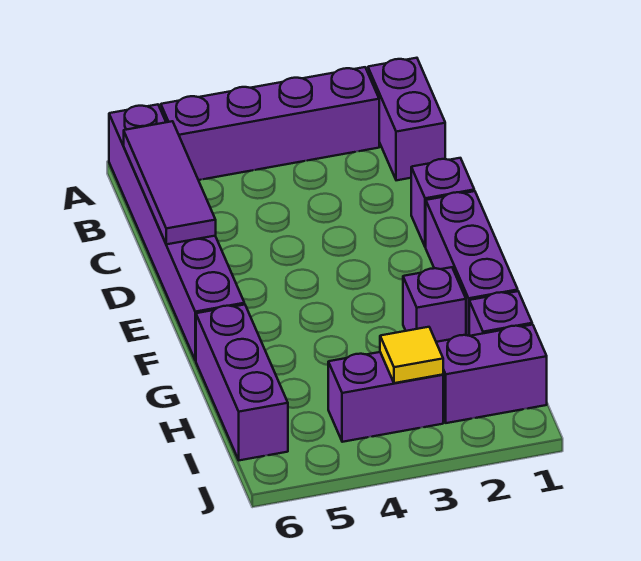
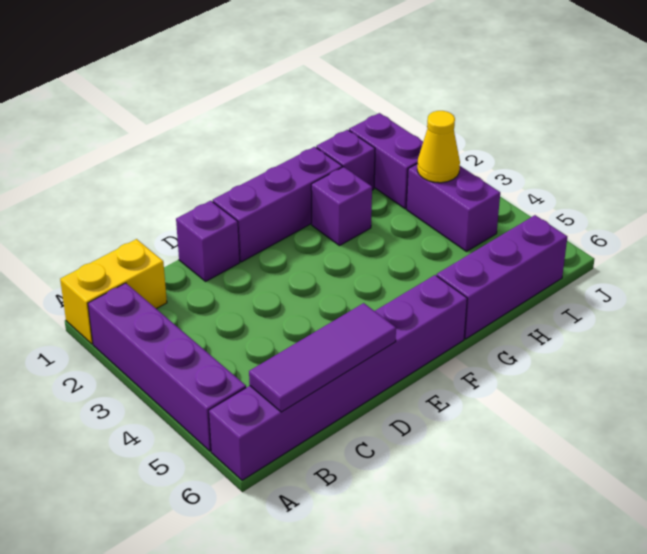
purple 1x2 brick [368,58,445,180] -> yellow 1x2 brick [60,239,167,344]
yellow 1x1 tile [380,327,443,383] -> yellow 1x1 cone [417,111,460,183]

